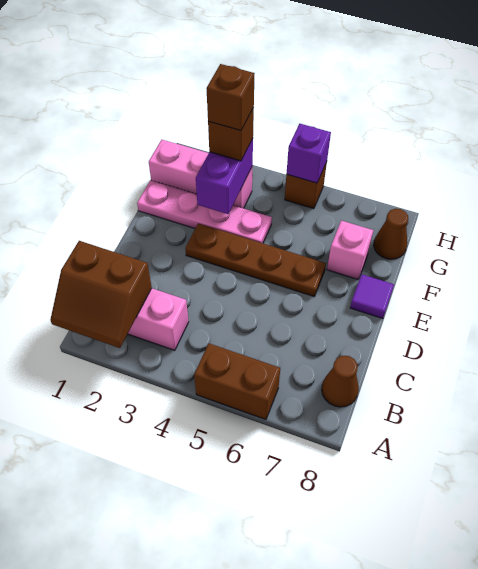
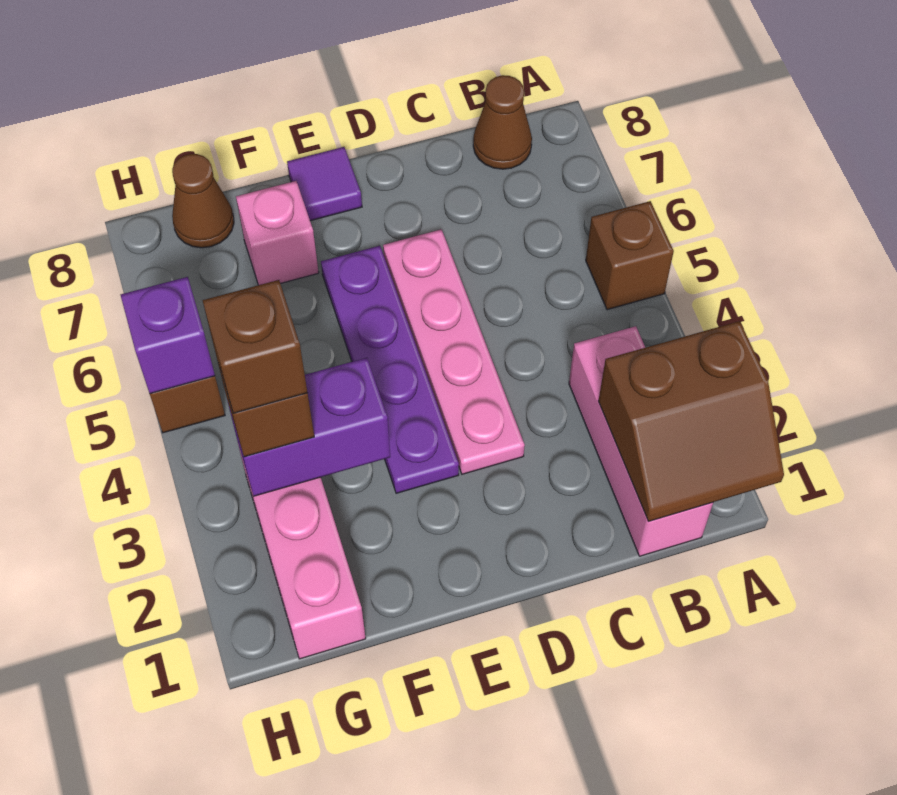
brown 2x2 slope [50,241,152,348] -> brown 2x2 slope turned to [598,321,784,521]
brown 1x2 brick [194,343,280,419] -> brown 1x1 brick [586,201,674,310]
brown 1x4 plate [185,223,326,296] -> purple 1x4 plate [321,246,459,493]
pink 1x4 plate [137,180,272,243] -> pink 1x4 plate moved to [383,229,525,474]

